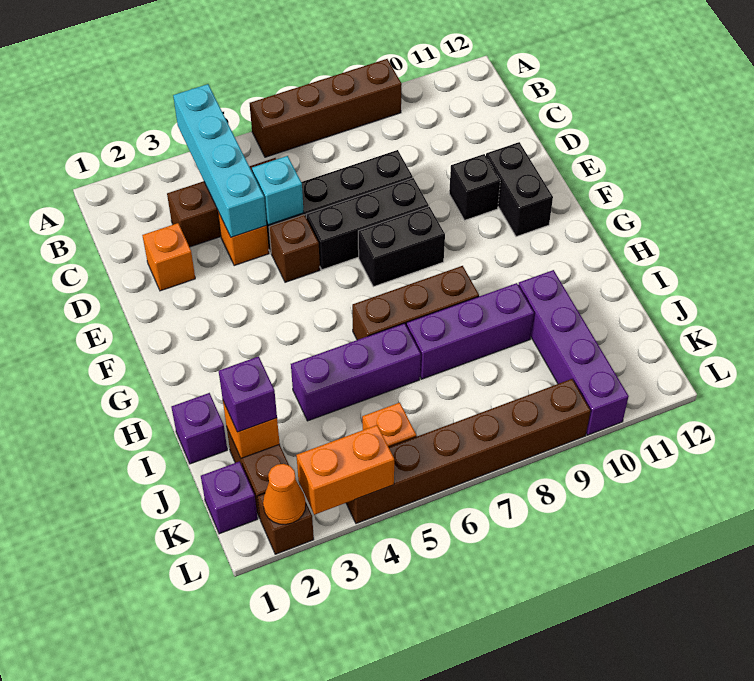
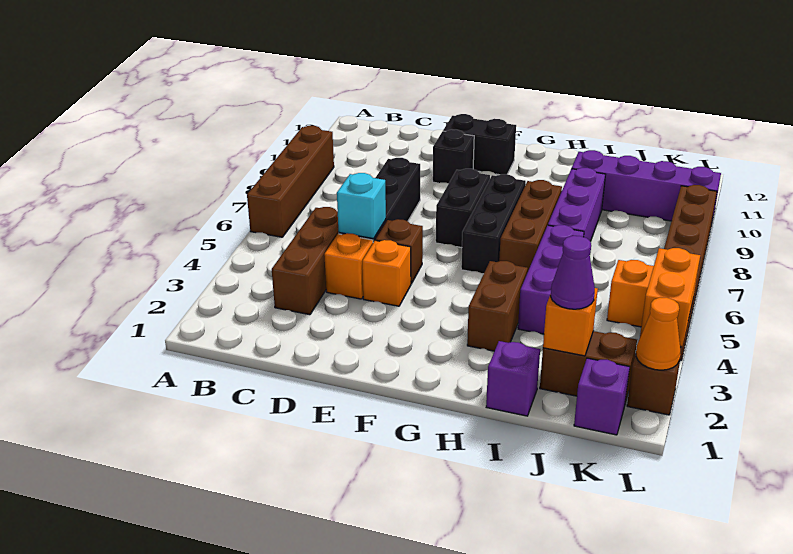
cyan 1x4 brick [173,84,266,237] -> none
orange 1x1 brick [142,223,195,291] -> orange 1x1 brick moved to [362,240,411,306]
black 1x3 brick [306,178,429,270] -> black 1x3 brick moved to [461,174,526,274]
none -> brown 1x2 brick [467,261,528,351]
purple 1x1 brick [219,356,277,432] -> purple 1x1 cone [551,236,595,309]

